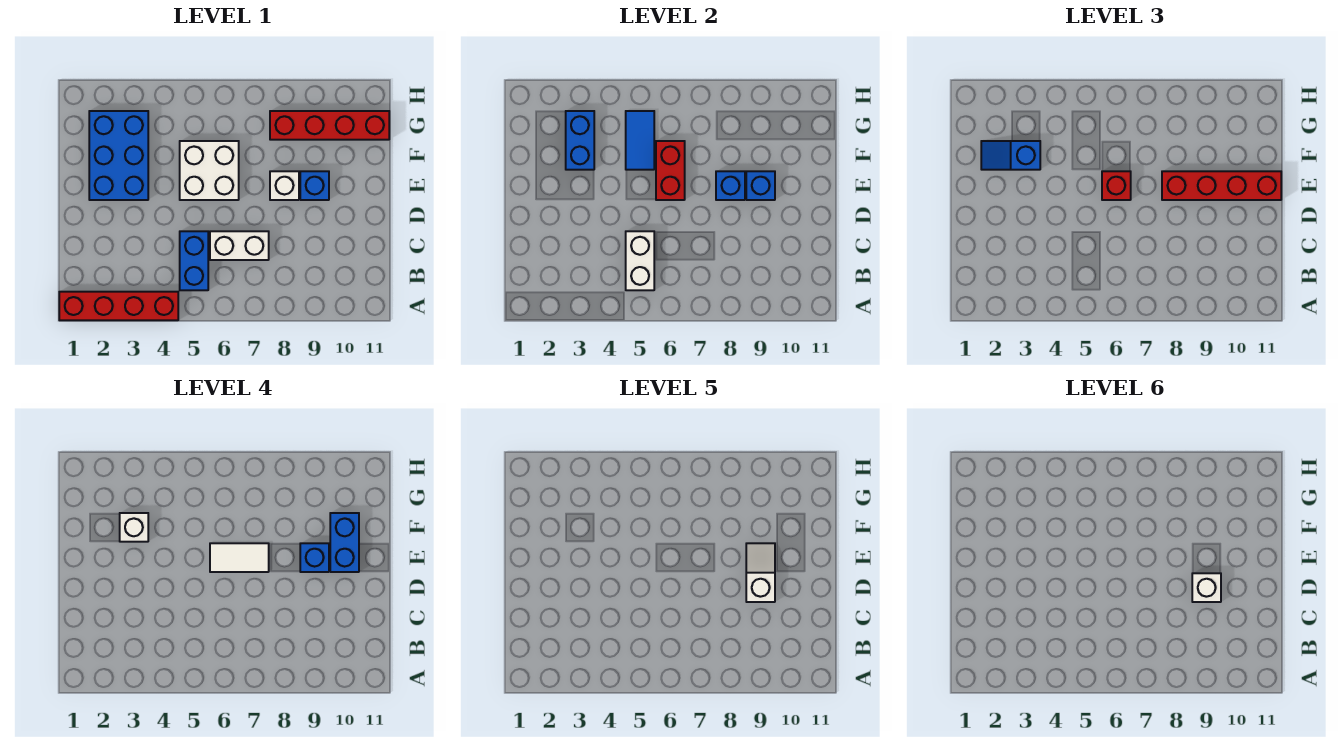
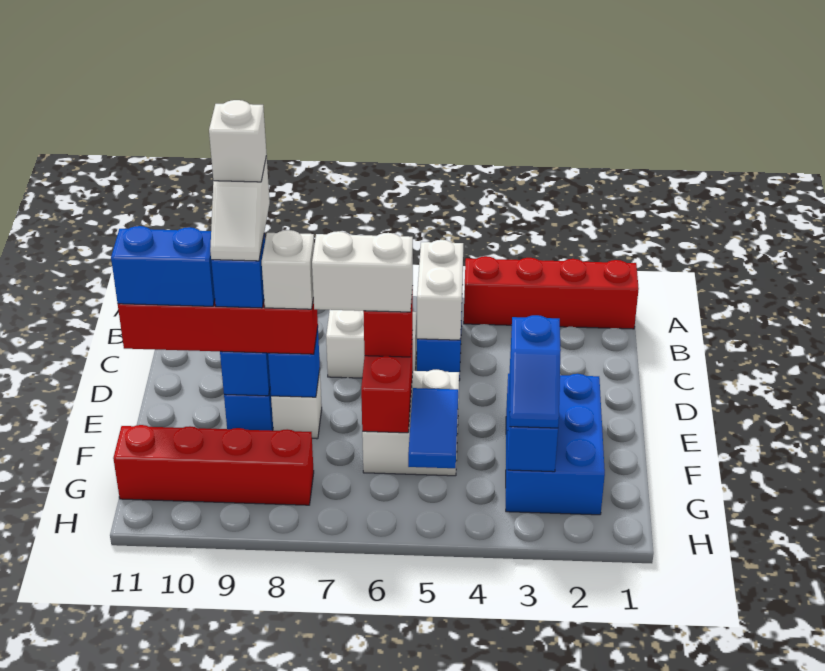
white 1x2 tile [210,543,269,572] -> white 1x2 brick [312,231,413,312]
blue 1x2 brick [330,513,359,572] -> blue 1x2 brick turned to [111,226,215,306]
blue 1x2 slope [981,141,1040,170] -> blue 1x2 slope turned to [510,315,561,428]
white 1x1 brick [120,513,148,542] -> white 1x1 brick moved to [262,230,314,309]

